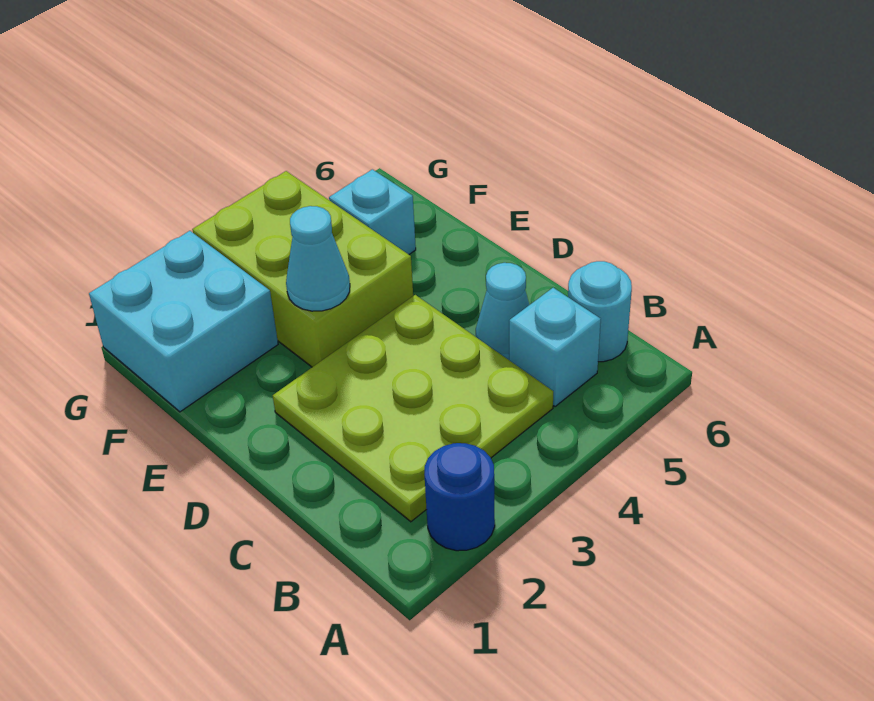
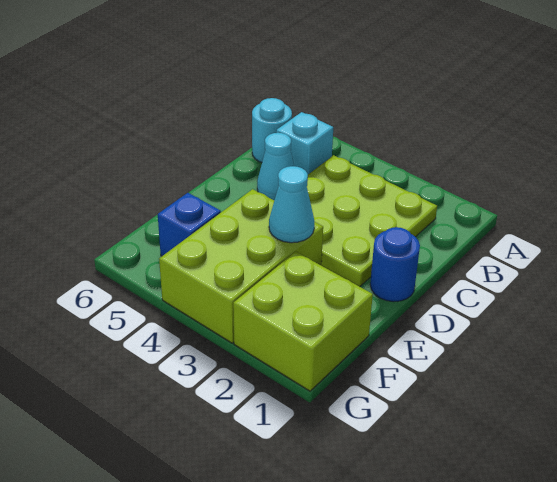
blue 1x1 round brick [424,443,495,551] -> blue 1x1 round brick moved to [370,227,420,302]
cyan 2x2 brick [89,231,278,412] -> lime 2x2 brick [233,252,373,391]
cyan 1x1 brick [329,169,416,254] -> blue 1x1 brick [158,193,221,256]

